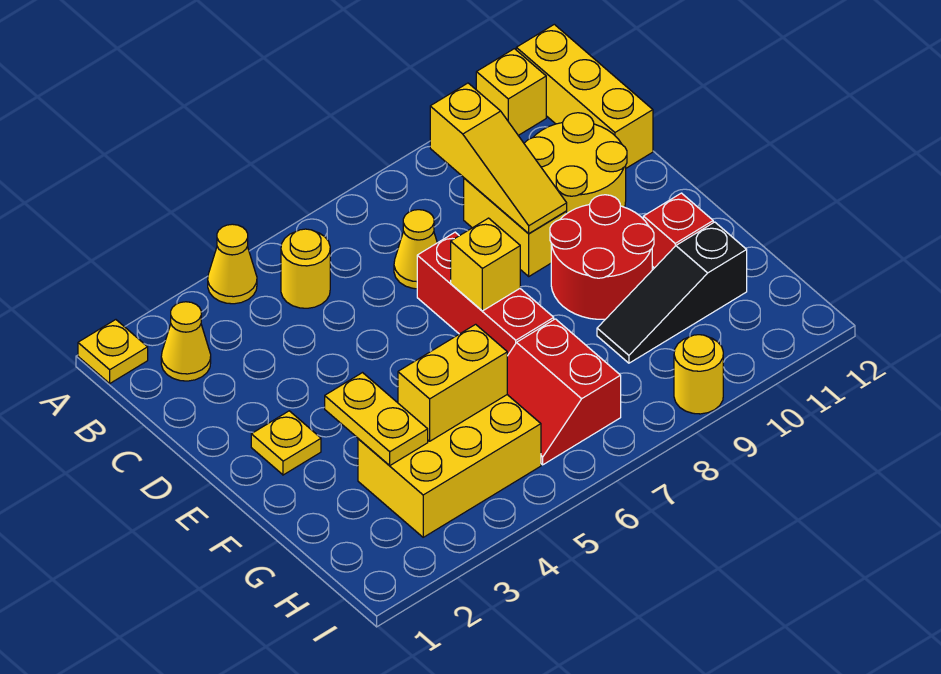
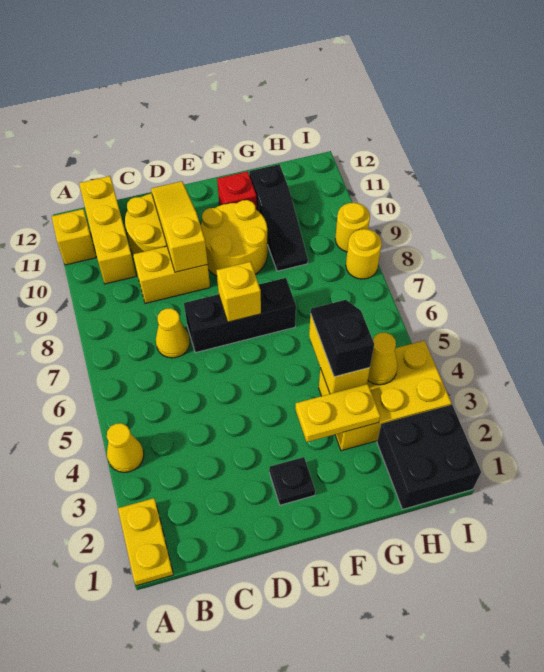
yellow 1x1 plate [78,320,148,383] -> yellow 1x2 plate [118,498,173,586]
yellow 1x3 brick [516,24,653,168] -> yellow 1x3 brick turned to [79,176,136,284]
yellow 1x1 cone [161,302,211,381] -> yellow 1x1 cone moved to [368,333,398,385]
yellow 1x1 round brick [281,229,330,308] -> yellow 1x1 round brick moved to [346,229,382,279]
yellow 1x3 slope [430,83,567,234] -> yellow 1x3 slope turned to [151,181,208,272]
red 1x3 brick [417,232,554,356] -> black 1x3 brick [184,278,296,353]
yellow 1x1 plate [251,411,321,475] -> black 1x1 plate [269,457,315,505]
red 2x2 round brick [550,195,654,319] -> yellow 2x2 round brick [201,200,268,276]
yellow 2x3 brick [358,395,541,537] -> yellow 2x3 brick turned to [319,341,451,451]
none -> black 1x2 slope [311,300,374,377]
red 2x2 slope [507,319,621,465] -> none
none -> black 2x2 brick [377,405,481,509]

